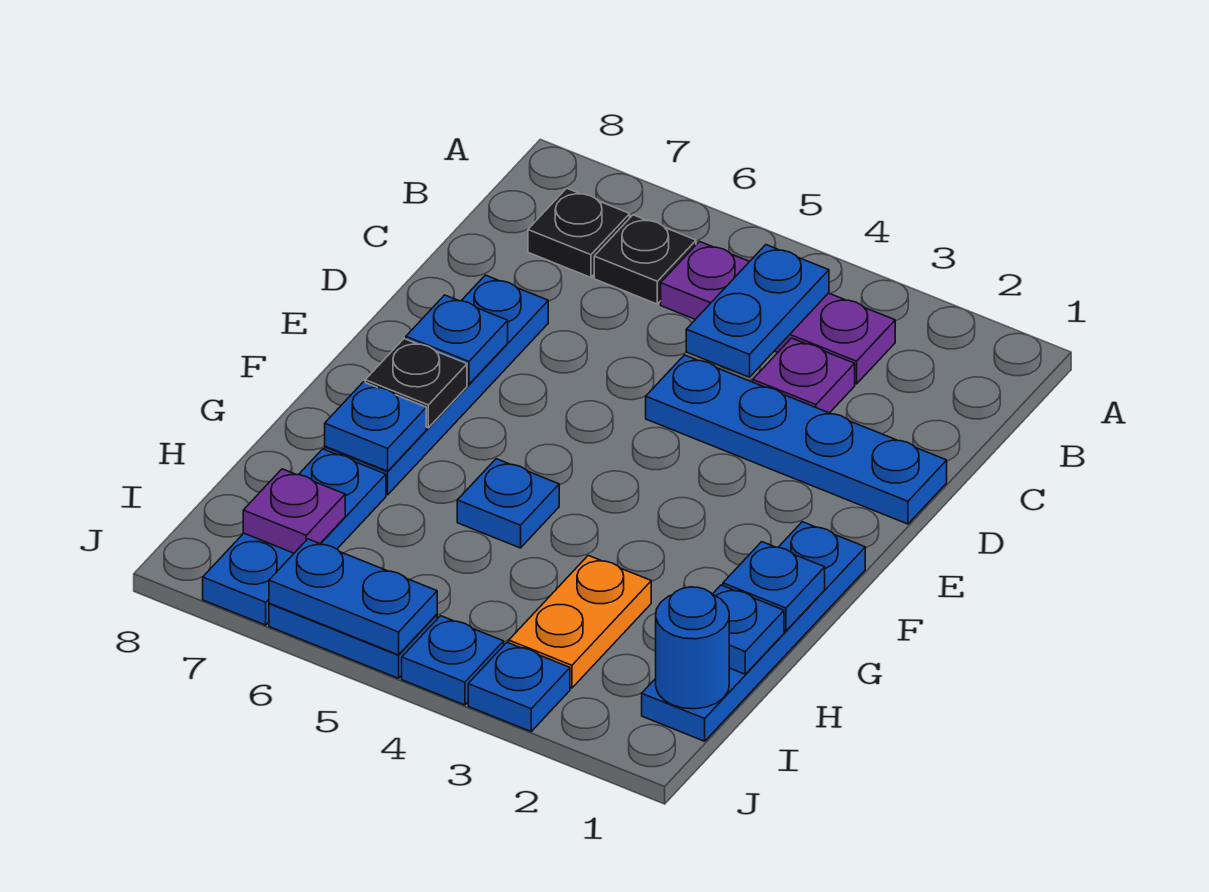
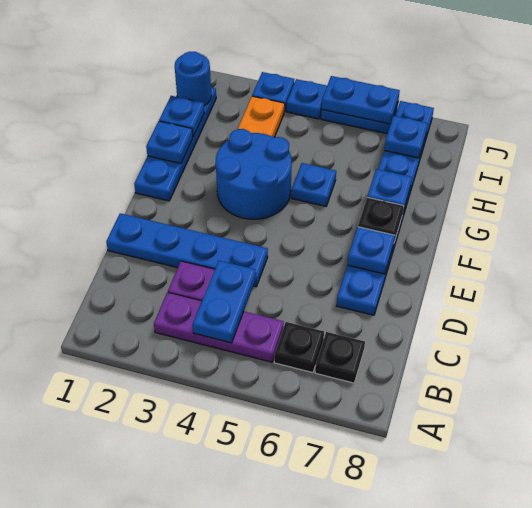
none -> blue 2x2 round brick [216,129,292,219]
purple 1x1 plate [243,469,345,553] -> blue 1x1 plate [384,116,428,158]

